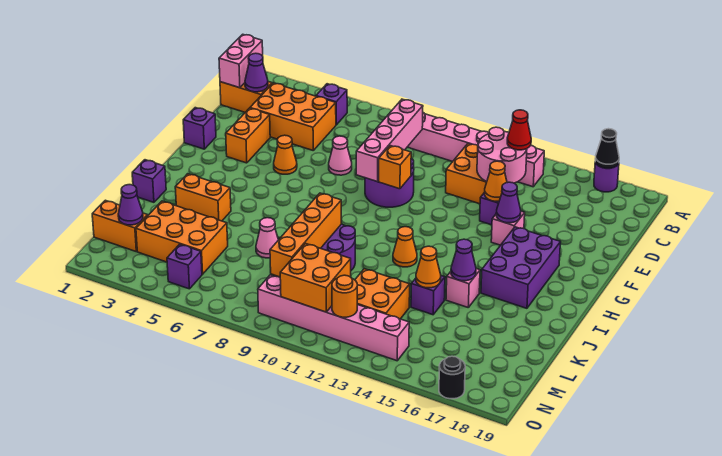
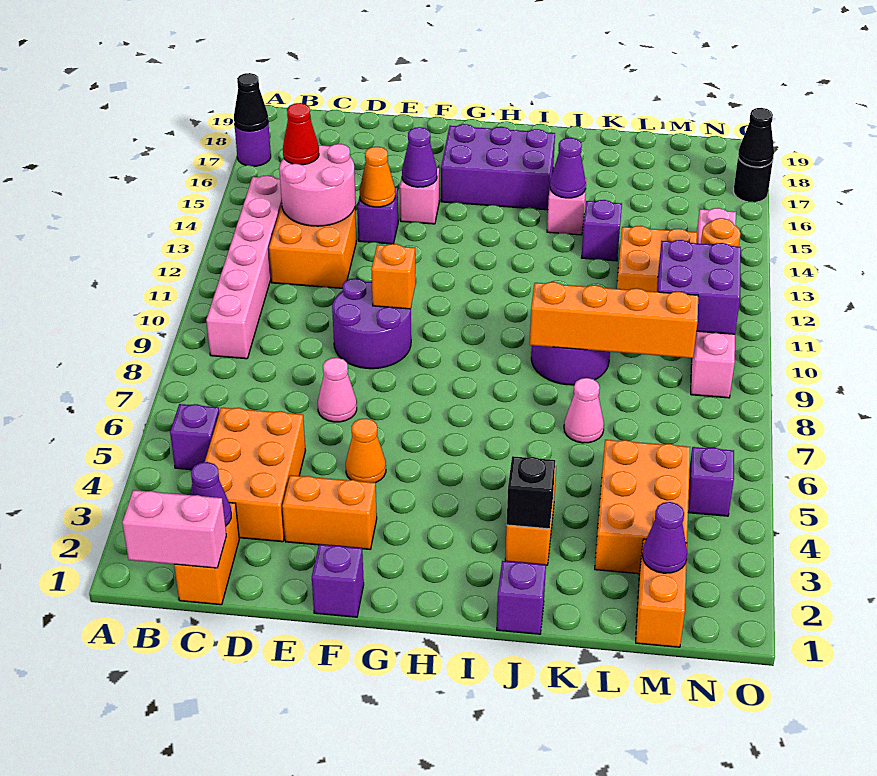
pink 1x4 brick [356,99,423,182] -> none
orange 1x1 cone [393,227,417,267] -> none
none -> black 1x1 brick [507,456,555,529]
orange 1x1 cone [416,246,441,288] -> none
orange 2x2 brick [280,244,351,312] -> purple 2x2 brick [657,240,741,334]
none -> black 1x1 cone [738,108,774,167]

